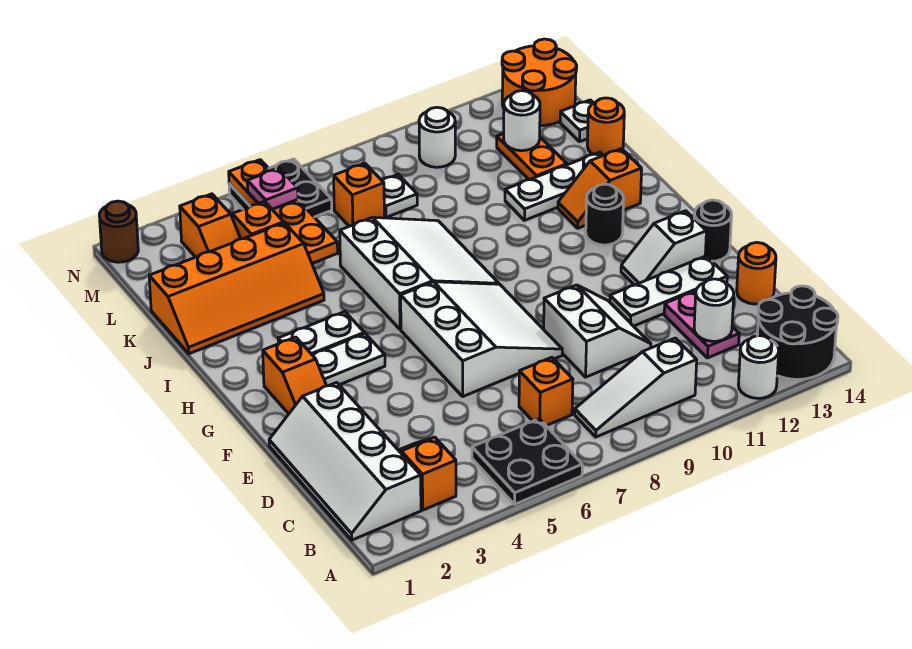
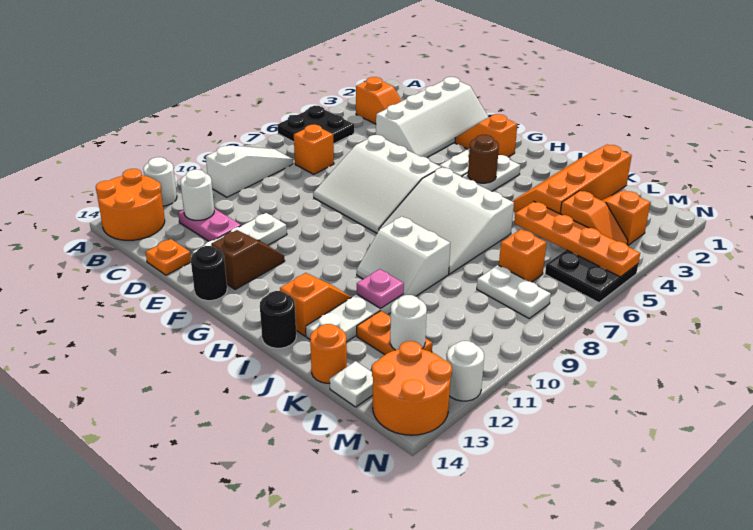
black 2x2 round brick [757,286,838,379] -> orange 2x2 round brick [96,169,165,240]
white 2x4 slope [269,382,421,540] -> white 2x4 slope turned to [376,77,489,158]
white 2x2 slope [544,285,651,377] -> white 2x2 slope moved to [357,217,450,296]
orange 1x1 round brick [737,243,776,304] -> orange 1x1 plate [146,239,191,275]
white 1x2 slope [621,211,706,285] -> brown 1x2 slope [211,230,285,290]
black 1x1 round brick [586,184,623,245] -> black 1x1 round brick moved to [260,291,296,348]
white 1x1 plate [382,175,417,217] -> white 1x2 plate [477,265,551,318]
pink 1x1 plate [247,168,298,209] -> pink 1x1 plate moved to [357,269,404,308]
white 1x1 round brick [419,107,455,167] -> white 1x1 round brick moved to [447,341,484,401]
brown 1x1 round brick [99,201,138,262] -> brown 1x1 round brick moved to [468,135,499,183]

